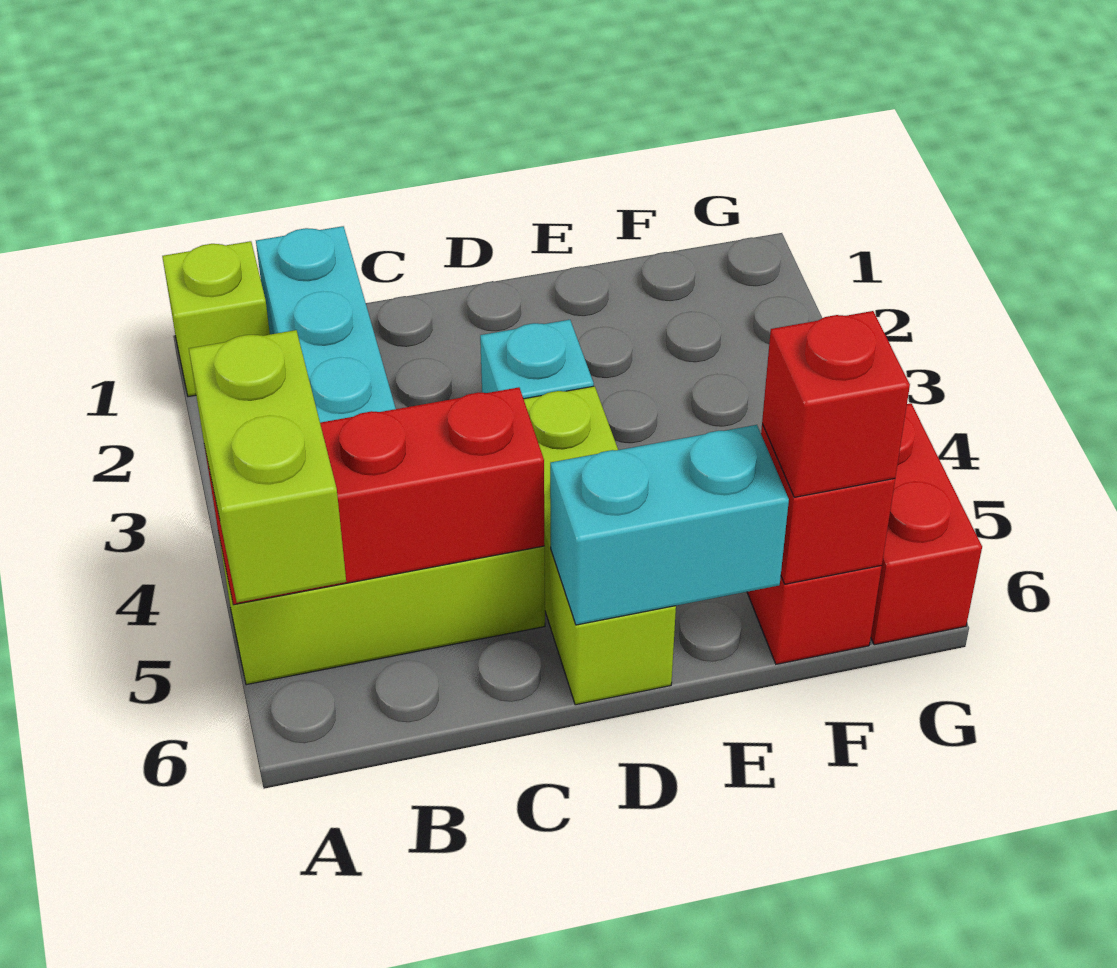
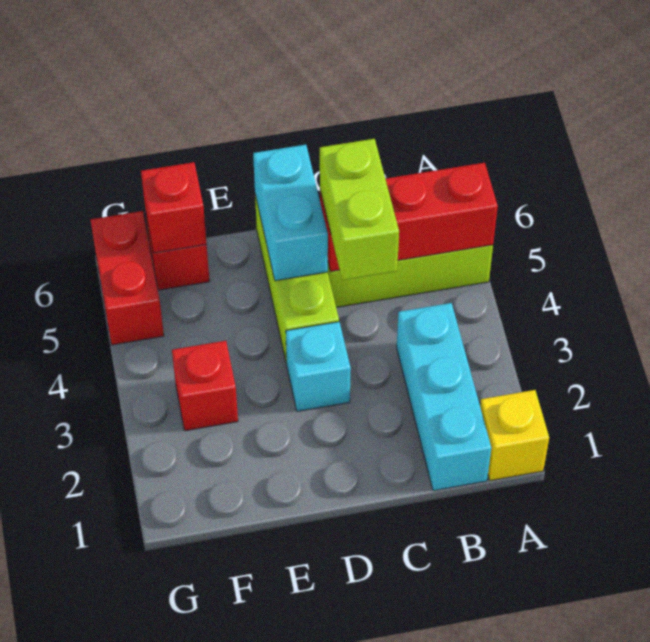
lime 1x1 brick [162,241,270,397] -> yellow 1x1 brick [480,390,549,481]
lime 1x2 brick [189,330,346,602] -> lime 1x2 brick moved to [320,139,399,280]
cyan 1x2 brick [550,425,789,625] -> cyan 1x2 brick turned to [253,145,328,281]
red 1x1 brick [762,311,910,497] -> red 1x1 brick moved to [172,341,238,431]

